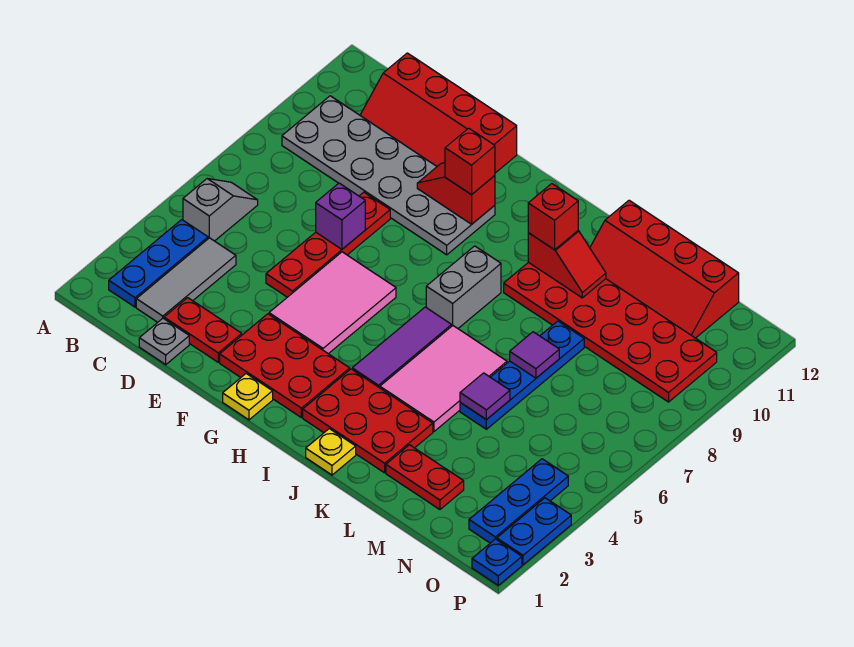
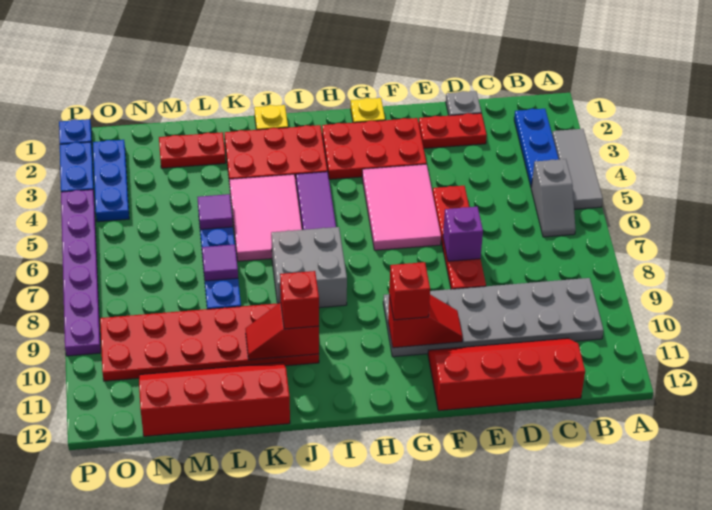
grey 1x3 tile [136,238,236,322] -> grey 1x3 tile moved to [552,129,603,209]
grey 1x2 brick [426,246,501,328] -> grey 2x2 brick [271,227,347,308]
none -> purple 1x6 plate [61,190,101,356]

